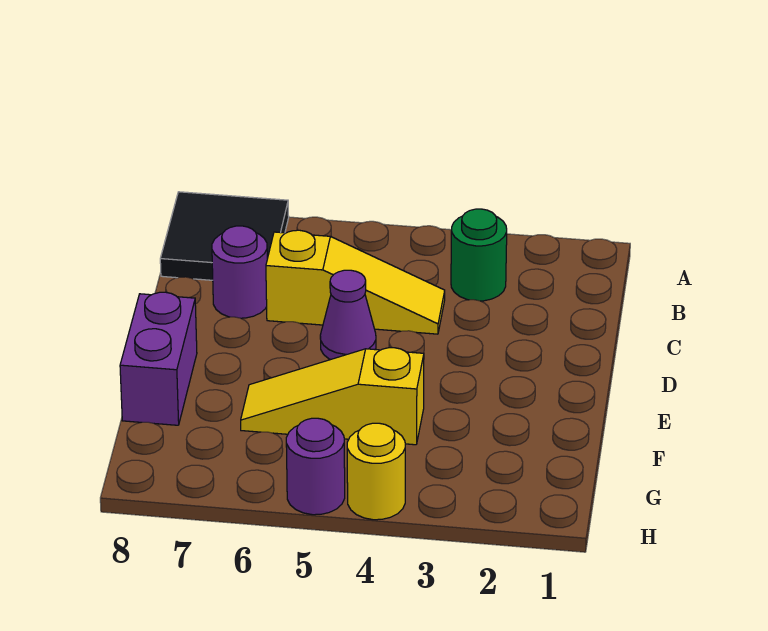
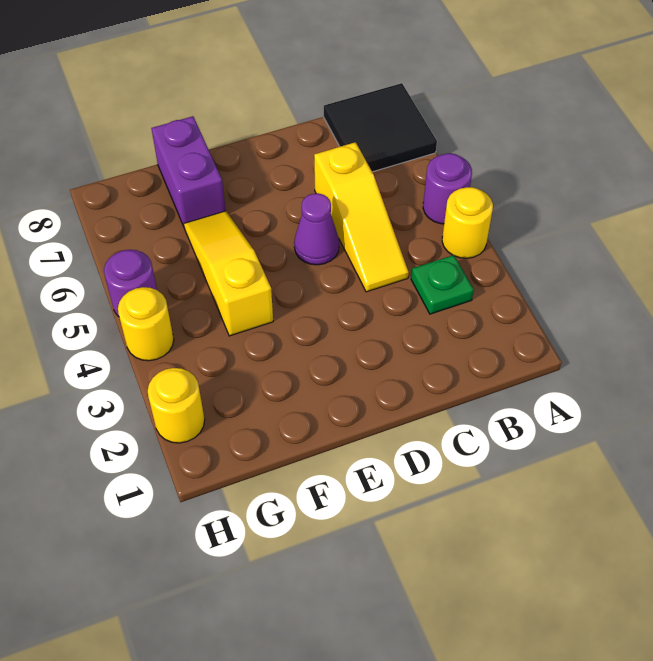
none -> yellow 1x1 round brick [442,187,493,258]
green 1x1 round brick [451,209,507,301] -> green 1x1 plate [411,255,474,314]
purple 1x1 round brick [212,226,267,318] -> purple 1x1 round brick moved to [423,153,472,224]
purple 1x2 brick [120,292,197,425] -> purple 1x2 brick turned to [151,116,226,228]
none -> yellow 1x1 round brick [148,368,205,443]

